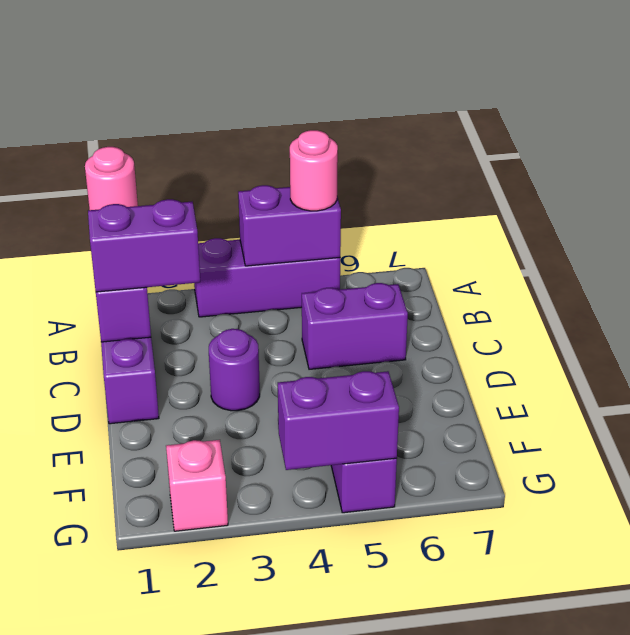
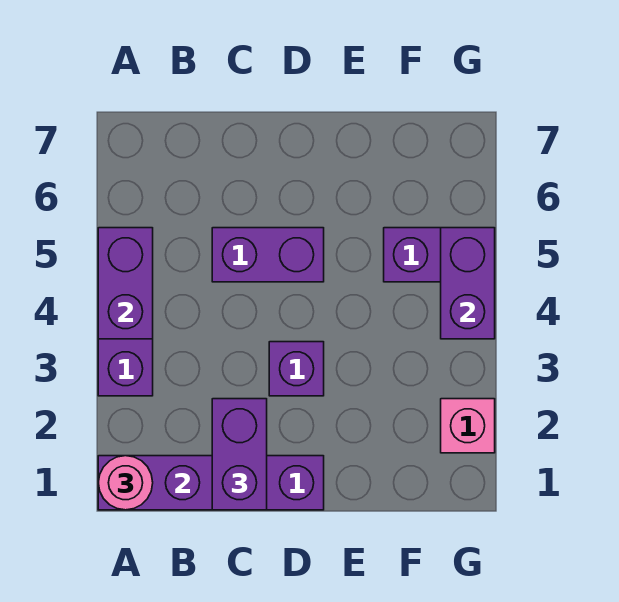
pink 1x1 round brick [290,130,338,211] -> none
purple 1x2 brick [302,283,408,369] -> purple 1x2 brick turned to [212,228,324,282]
purple 1x1 round brick [209,329,260,411] -> purple 1x1 brick [269,342,324,396]

